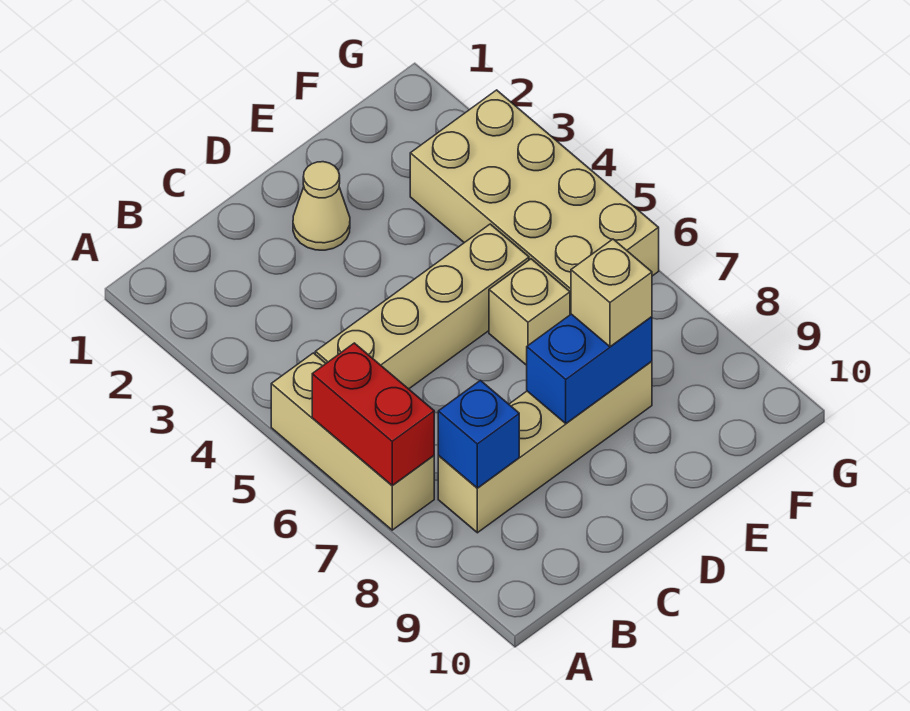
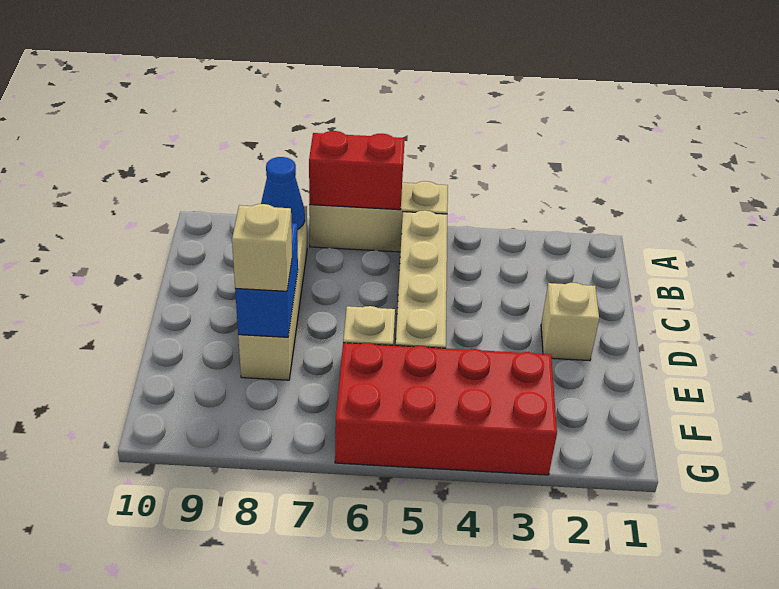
blue 1x1 brick [438,380,519,488] -> blue 1x1 cone [261,157,305,230]
tan 1x1 cone [293,162,350,250] -> tan 1x1 brick [541,283,599,361]
tan 2x4 brick [410,90,659,315] -> red 2x4 brick [335,343,557,475]

